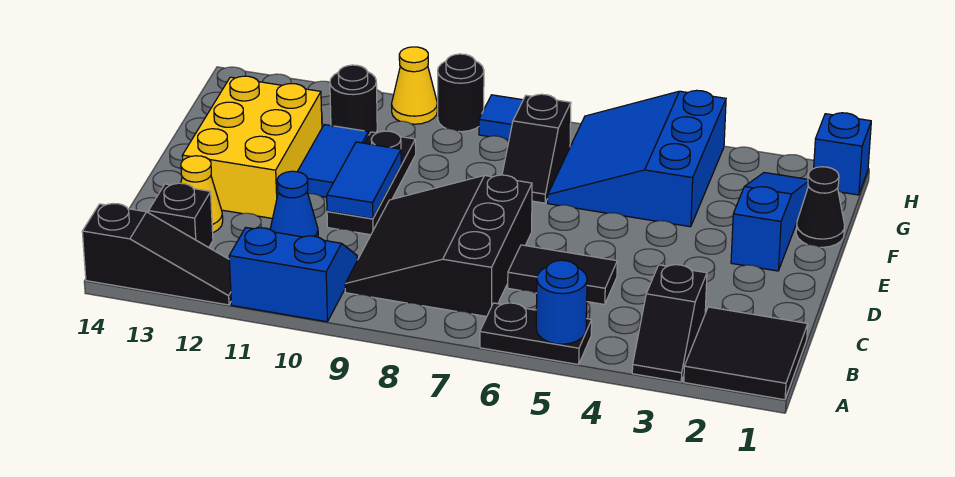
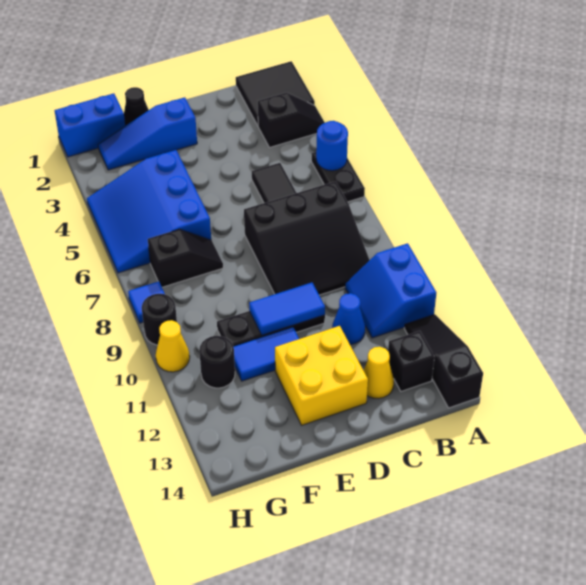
yellow 2x3 brick [182,76,322,219] -> yellow 2x2 brick [275,326,368,425]
blue 3x3 slope [548,90,726,227] -> blue 3x3 slope turned to [87,150,211,273]
blue 1x1 brick [814,113,871,195] -> blue 1x2 brick [54,93,125,157]

